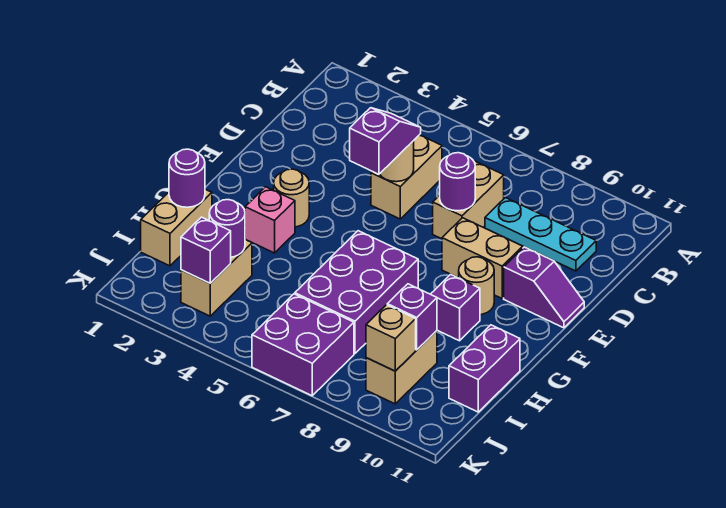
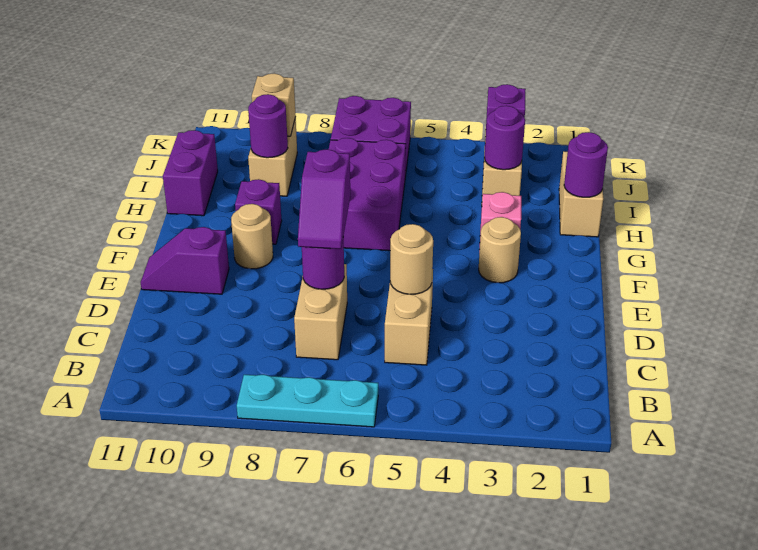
cyan 1x3 plate [485,198,596,271] -> cyan 1x3 plate moved to [237,374,378,427]
purple 1x2 slope [350,108,421,174] -> purple 1x2 slope moved to [298,149,350,249]
tan 1x2 brick [442,218,523,298] -> none
purple 1x1 brick [387,284,437,350] -> purple 1x1 round brick [248,94,288,158]

